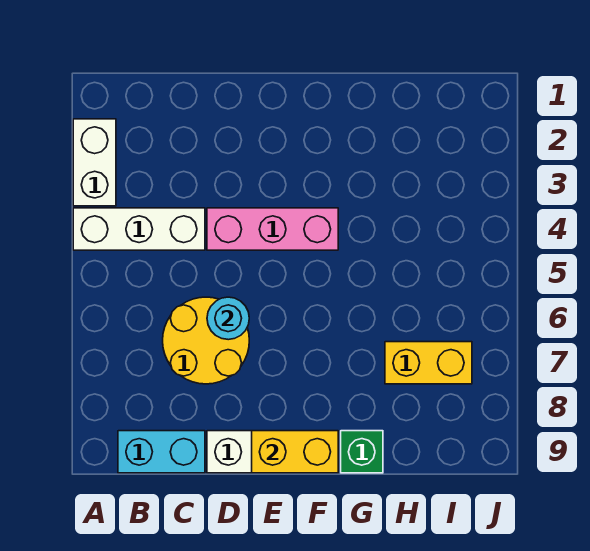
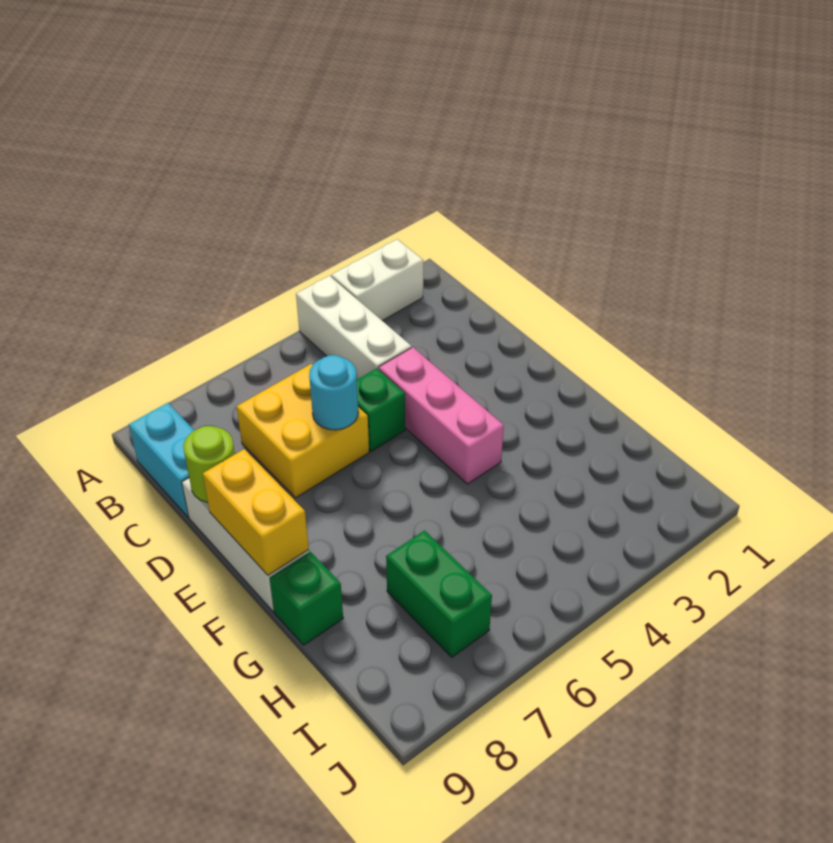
yellow 2x2 round brick [163,297,249,384] -> yellow 2x2 brick [237,364,369,498]
none -> green 1x1 brick [357,368,405,451]
none -> lime 1x1 round brick [183,426,235,502]
yellow 1x2 brick [385,342,472,384] -> green 1x2 brick [386,530,492,657]

